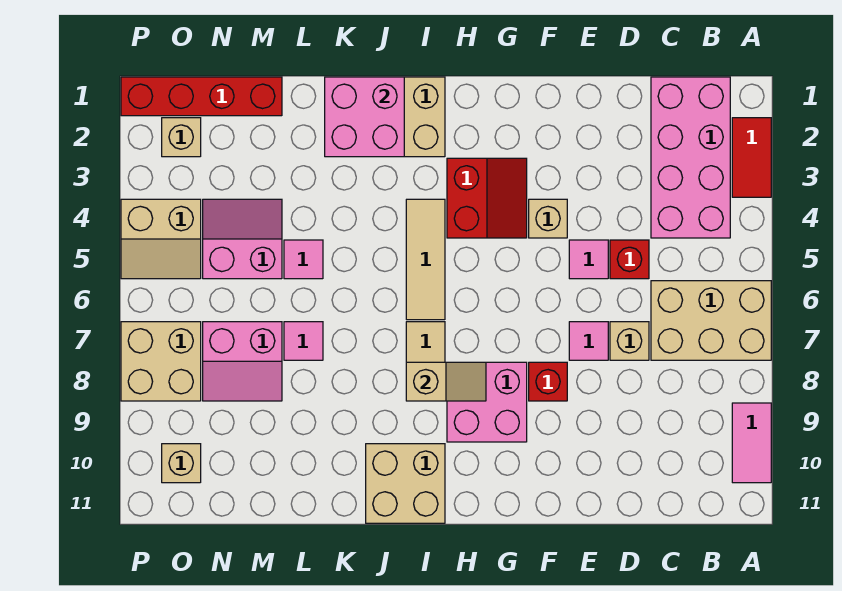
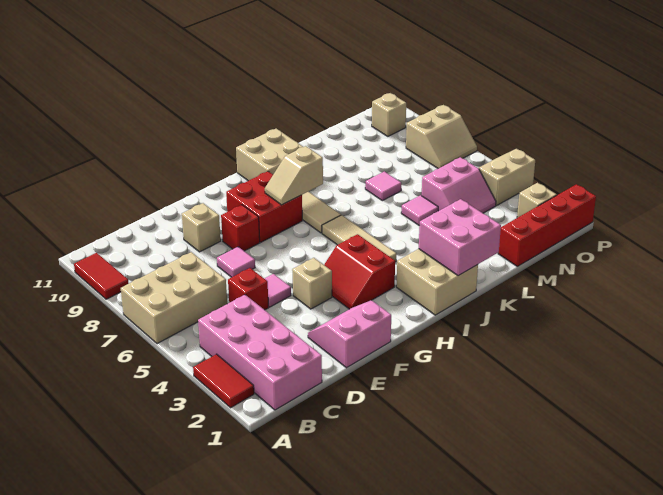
pink 1x2 tile [732,403,771,483] -> red 1x2 tile [74,253,129,299]
tan 1x1 brick [610,322,649,360] -> tan 1x1 brick moved to [182,203,221,252]
pink 2x2 brick [447,362,527,442] -> red 2x2 brick [226,171,302,242]
pink 2x2 slope [203,322,282,401] -> pink 2x2 slope moved to [308,300,391,368]
tan 2x2 brick [121,322,201,401] -> tan 2x2 slope [406,105,477,169]

